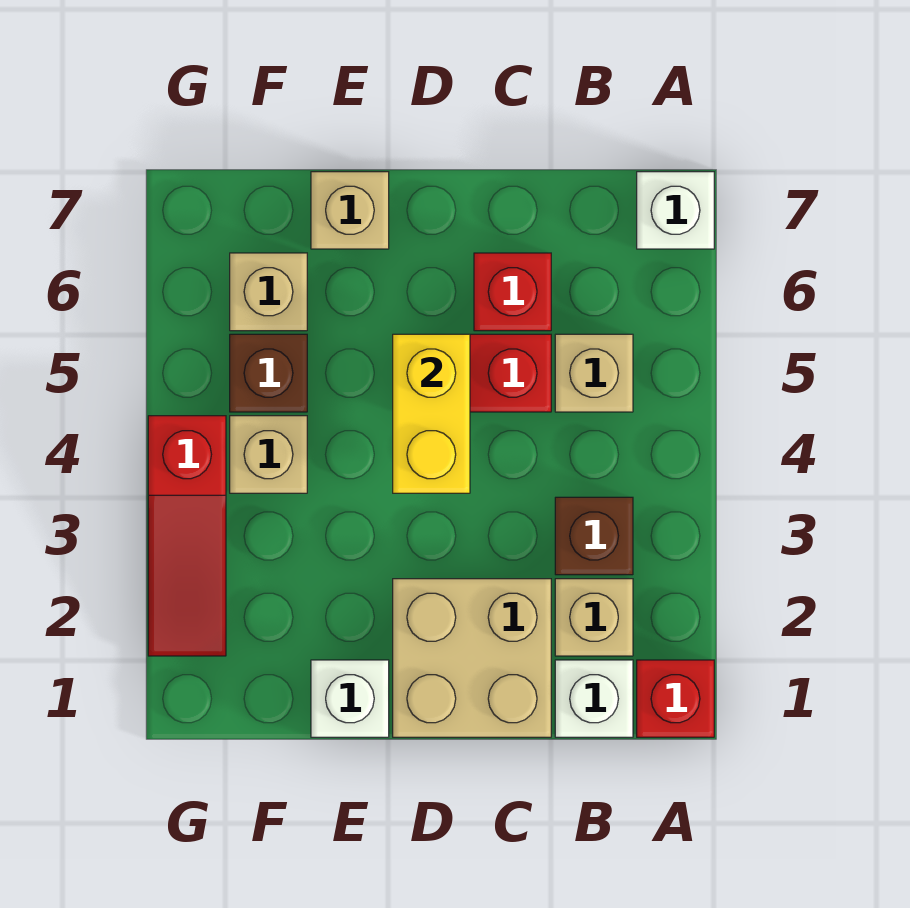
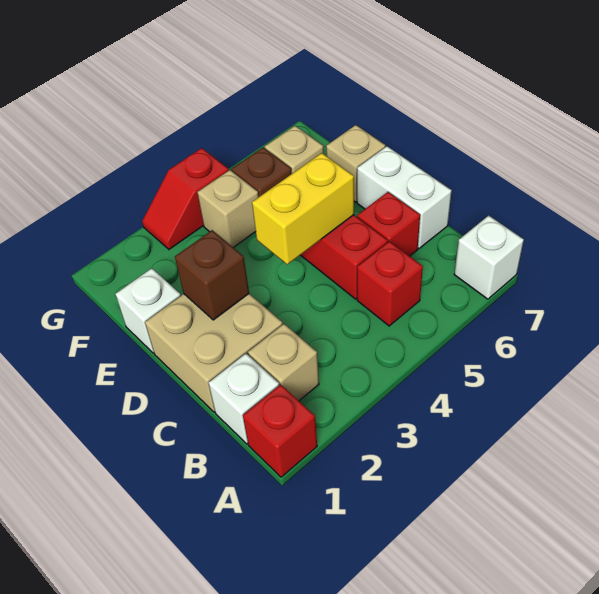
brown 1x1 brick [555,497,633,575] -> brown 1x1 brick moved to [175,230,249,320]
tan 1x1 brick [555,334,633,412] -> red 1x1 brick [357,241,423,326]
none -> white 1x2 brick [357,146,452,248]
red 1x3 slope [148,416,226,656] -> red 1x2 slope [142,148,229,249]

